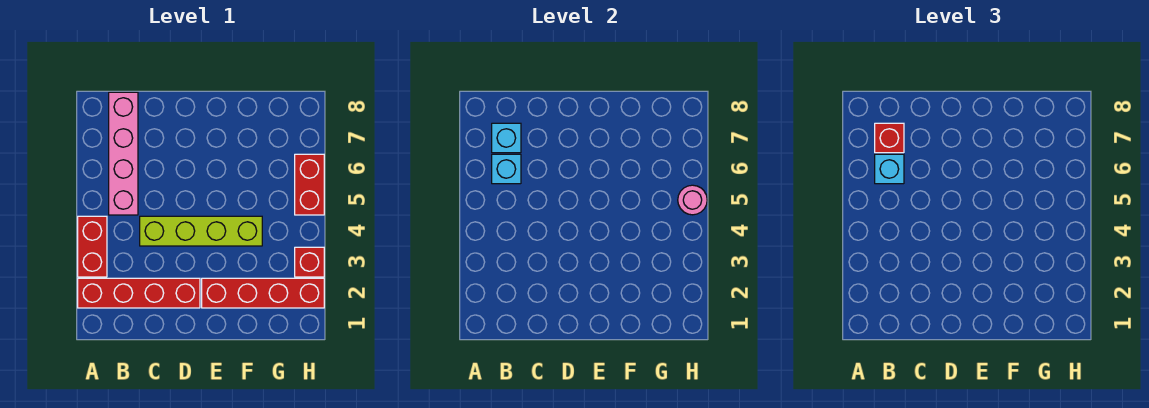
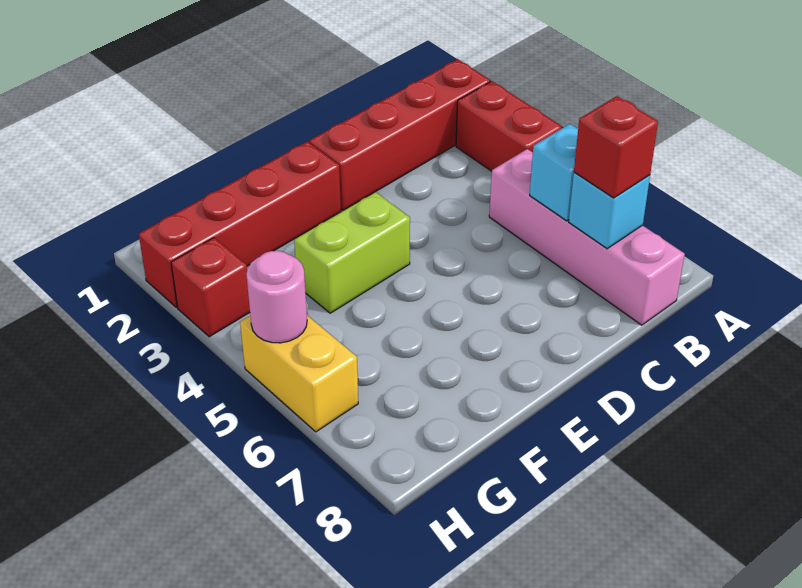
cyan 1x1 brick [875,154,904,184] -> none
lime 1x4 brick [140,216,262,246] -> lime 1x2 brick [294,192,410,313]
red 1x2 brick [295,154,324,215] -> yellow 1x2 brick [240,315,358,432]

